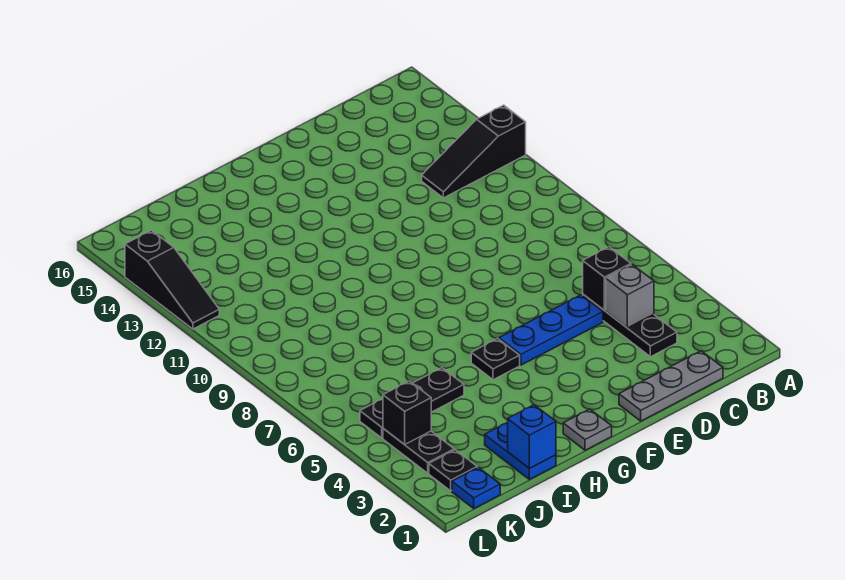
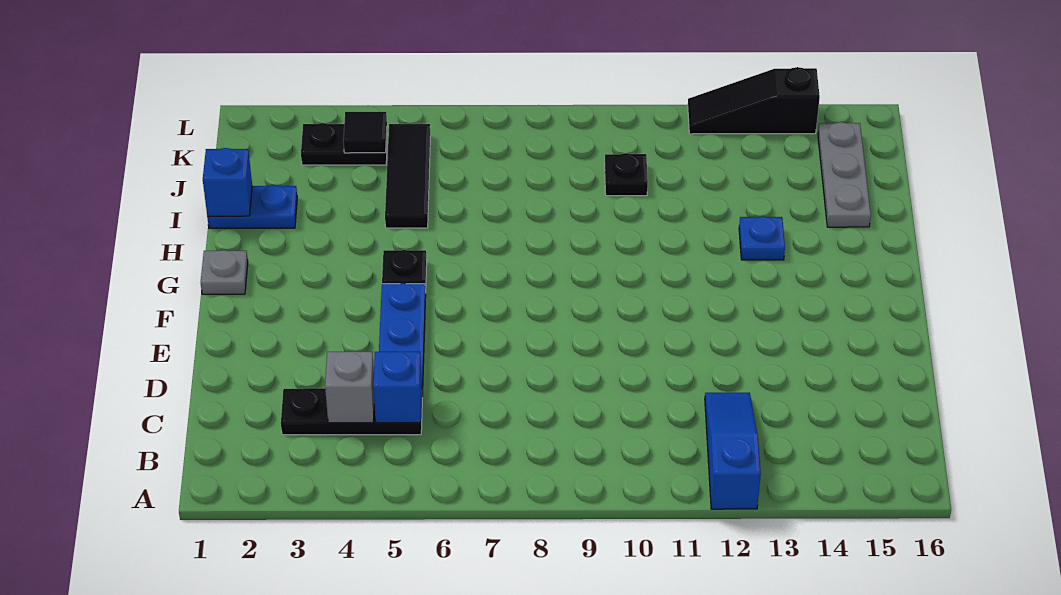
black 1x3 slope [422,105,526,198] -> blue 1x3 slope [705,393,761,509]
grey 1x3 plate [619,351,723,421] -> grey 1x3 plate moved to [818,122,871,227]
black 1x1 brick [583,247,631,310] -> blue 1x1 brick [373,352,422,423]
black 1x3 plate [360,368,464,438] -> black 1x3 tile [385,124,430,228]
blue 1x1 plate [452,467,500,508] -> blue 1x1 plate moved to [739,216,785,260]
black 1x1 plate [429,450,477,491] -> black 1x1 plate moved to [605,153,648,196]
black 1x1 brick [383,381,431,445] -> black 1x1 tile [343,112,387,153]

